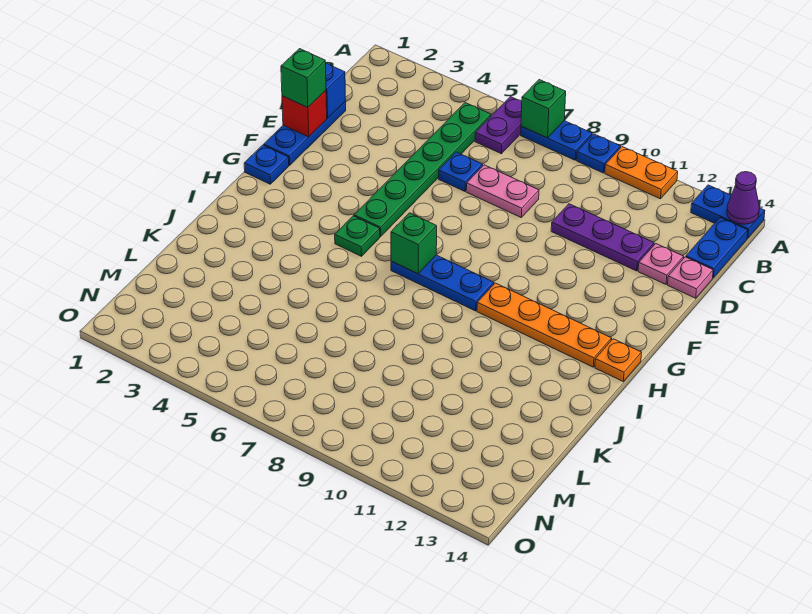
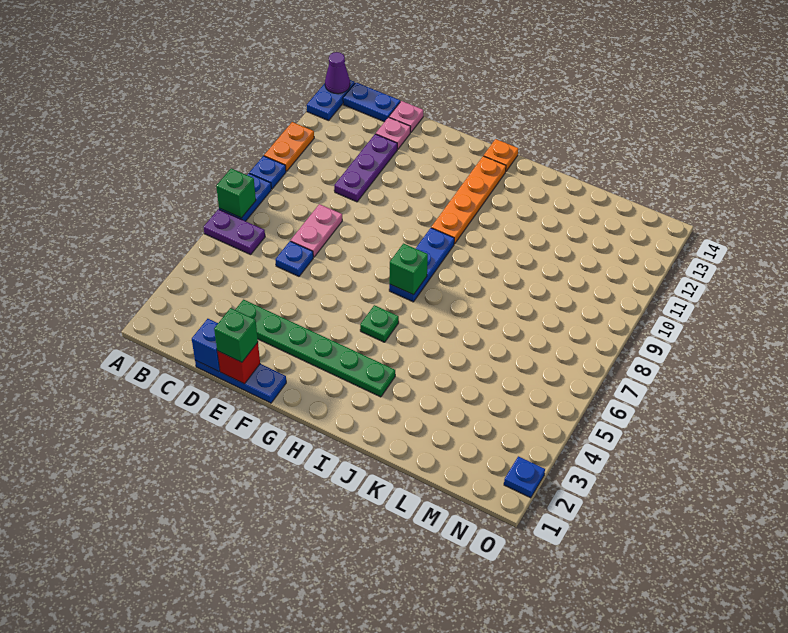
green 1x6 plate [354,103,491,237] -> green 1x6 plate moved to [235,300,395,397]
blue 1x1 plate [244,145,289,184] -> blue 1x1 plate moved to [504,456,545,498]

